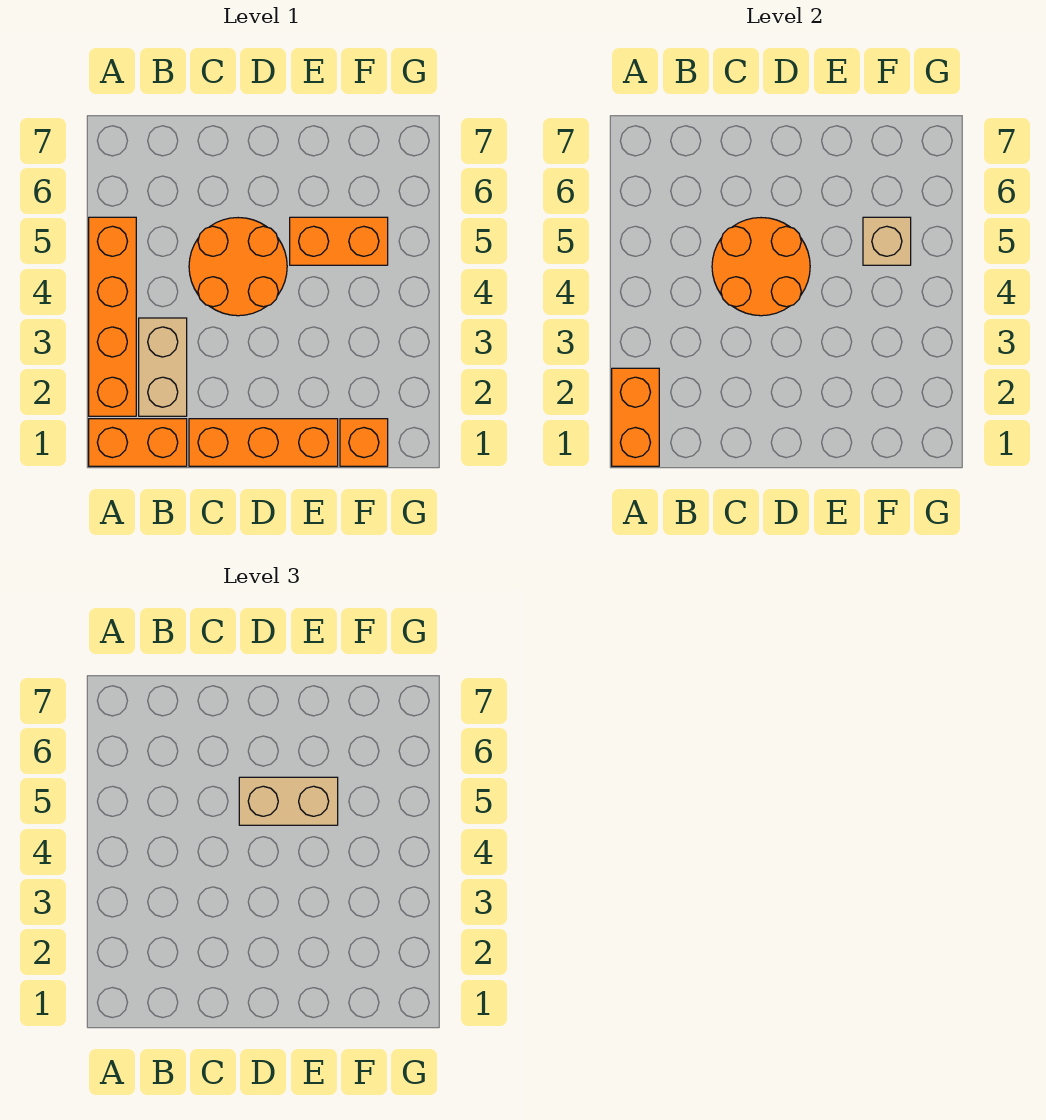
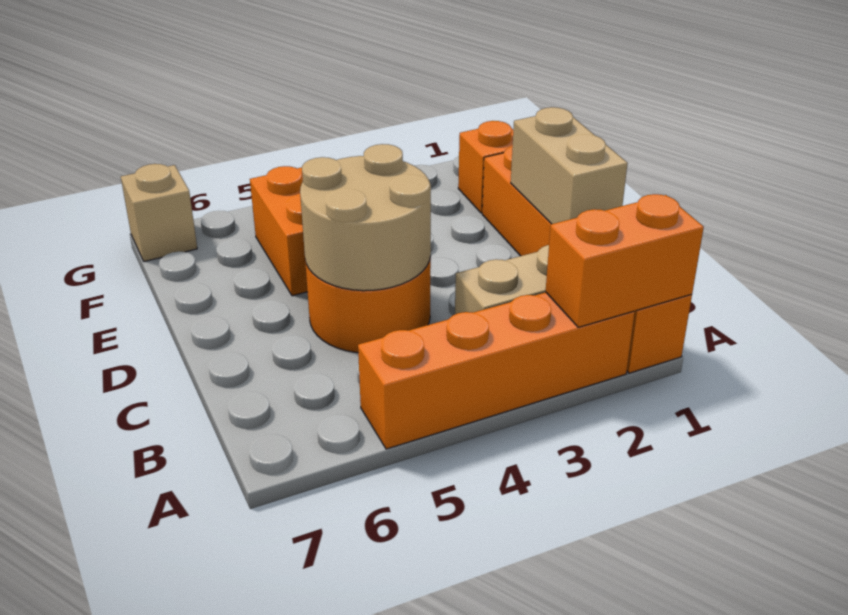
orange 2x2 round brick [712,218,810,316] -> tan 2x2 round brick [300,144,431,291]
tan 1x2 brick [239,777,338,825] -> tan 1x2 brick moved to [511,107,628,224]
tan 1x1 brick [863,217,911,265] -> tan 1x1 brick moved to [121,164,197,262]

